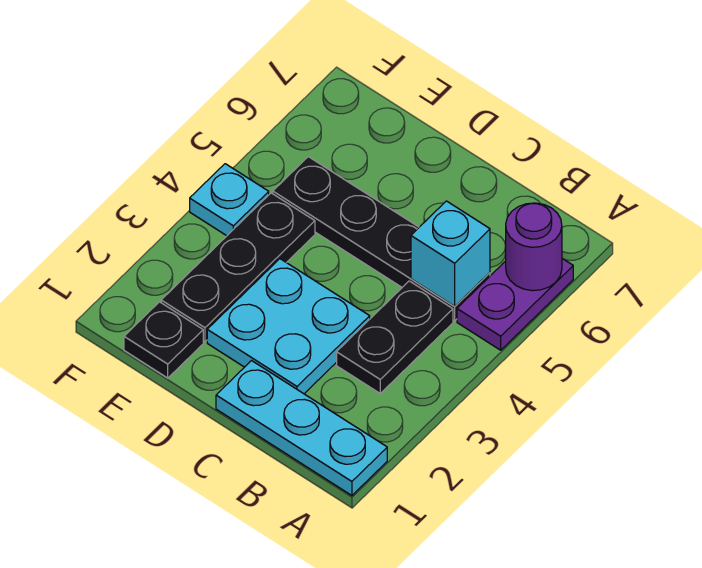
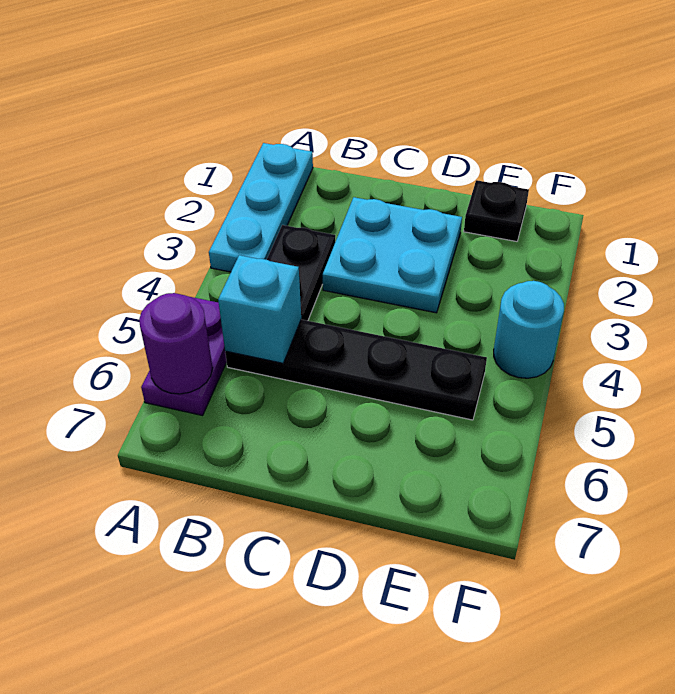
cyan 1x3 plate [216,361,387,495] -> cyan 1x3 plate turned to [209,143,313,272]
black 1x3 plate [161,193,315,342] -> none
cyan 1x1 plate [190,164,269,236] -> cyan 1x1 round brick [494,281,564,378]

